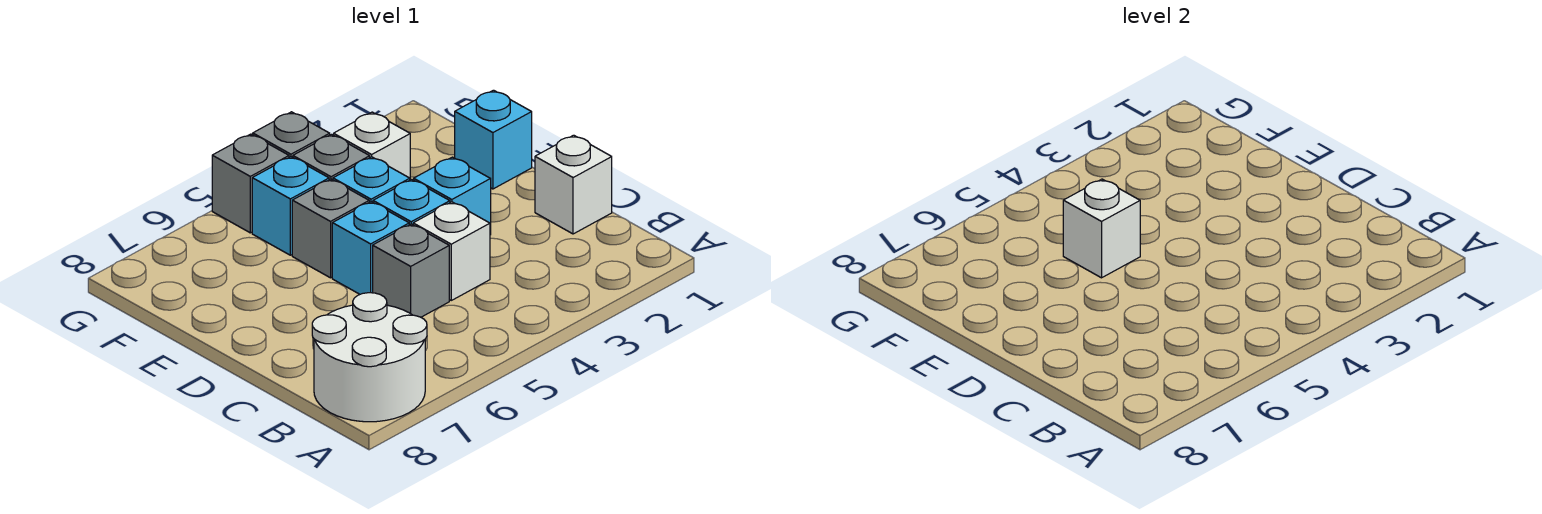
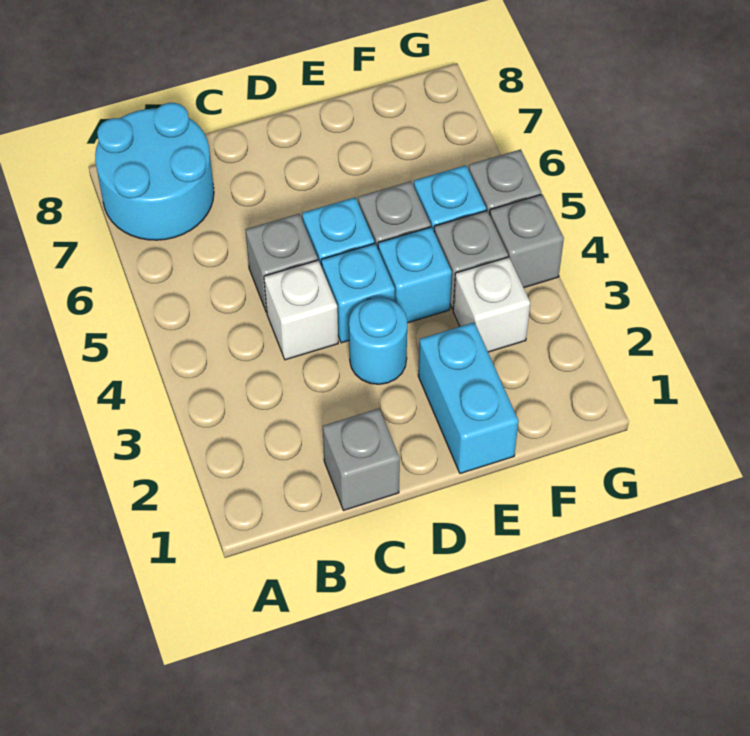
white 2x2 round brick [312,293,427,422] -> cyan 2x2 round brick [95,103,214,240]
white 1x1 brick [535,135,612,234] -> grey 1x1 brick [323,409,400,511]
cyan 1x1 brick [414,157,491,235] -> cyan 1x1 round brick [349,298,407,384]
cyan 1x1 brick [455,90,532,189] -> cyan 1x2 brick [418,323,519,474]
white 1x1 brick [1063,179,1140,278] -> none

